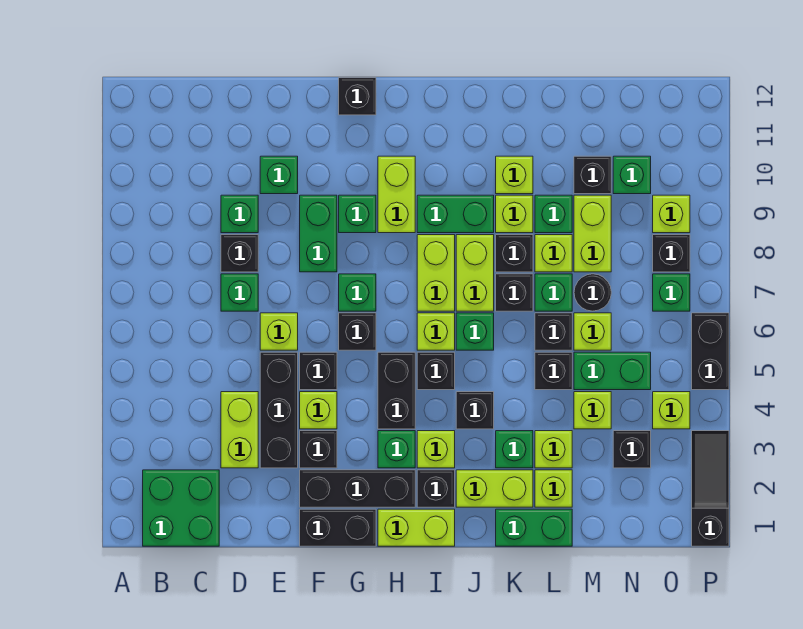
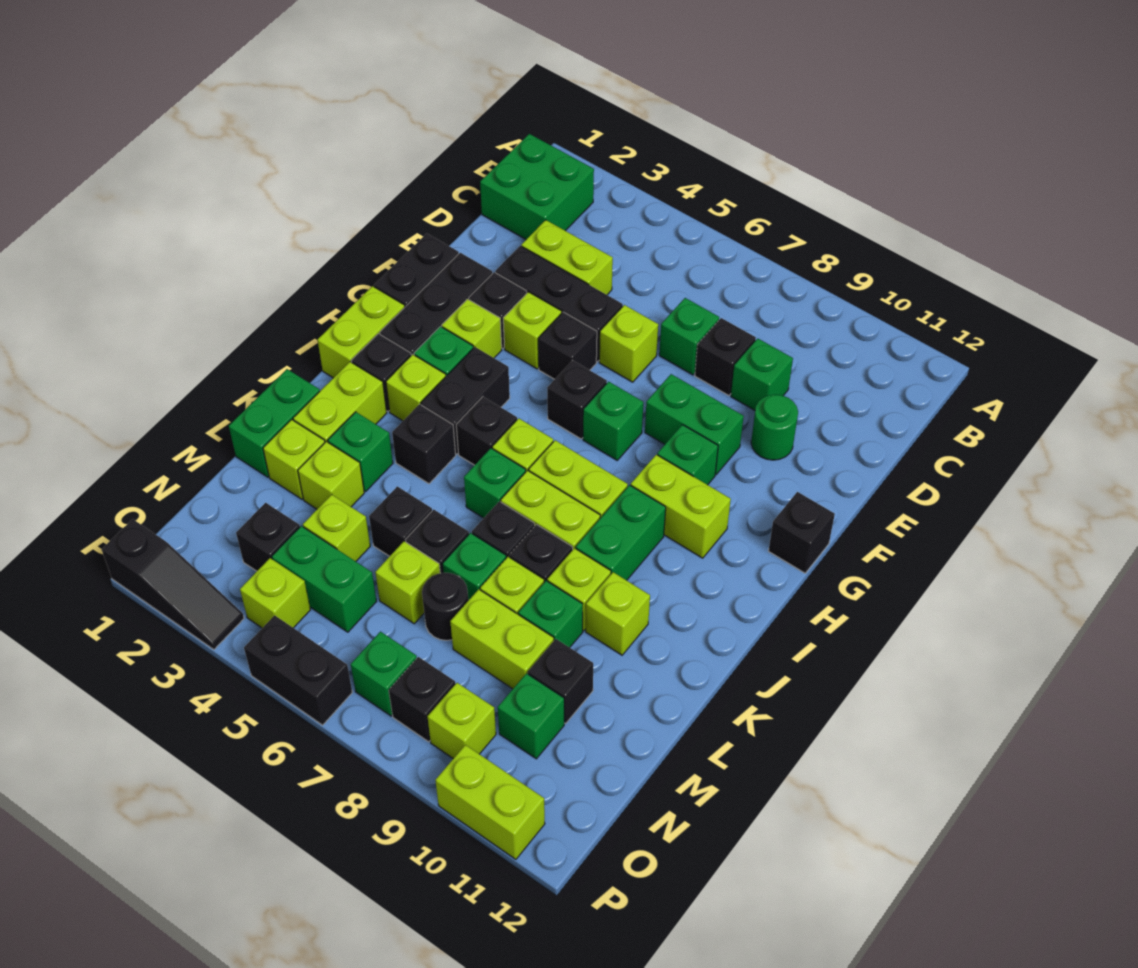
green 1x1 brick [260,156,298,194] -> green 1x1 round brick [751,394,798,460]
none -> lime 1x1 brick [442,299,502,358]
black 1x2 brick [378,352,415,429] -> black 1x2 brick turned to [421,347,510,454]
green 1x2 brick [574,352,651,390] -> green 1x2 brick turned to [272,526,377,632]
none -> lime 1x2 brick [435,745,545,859]

